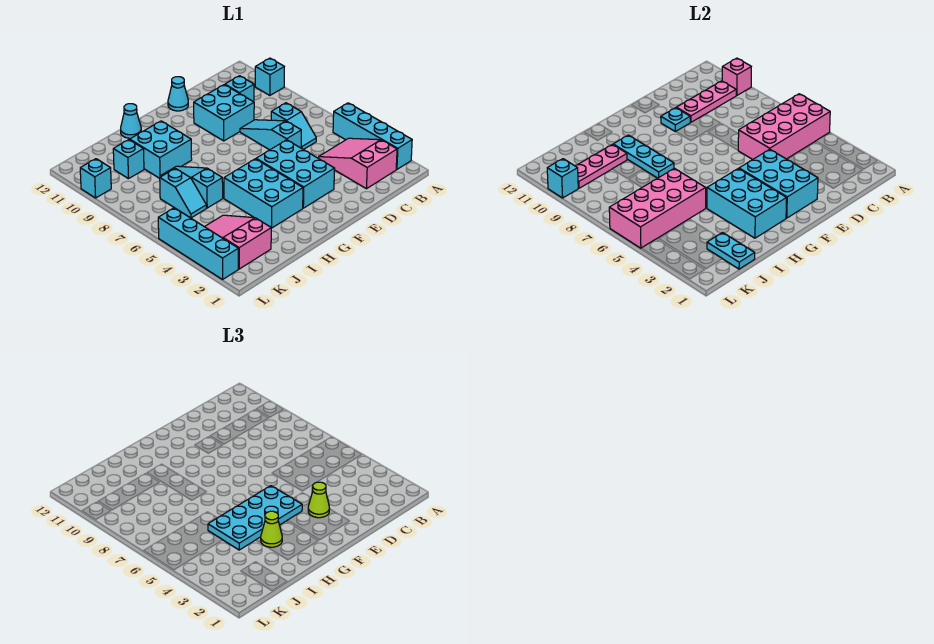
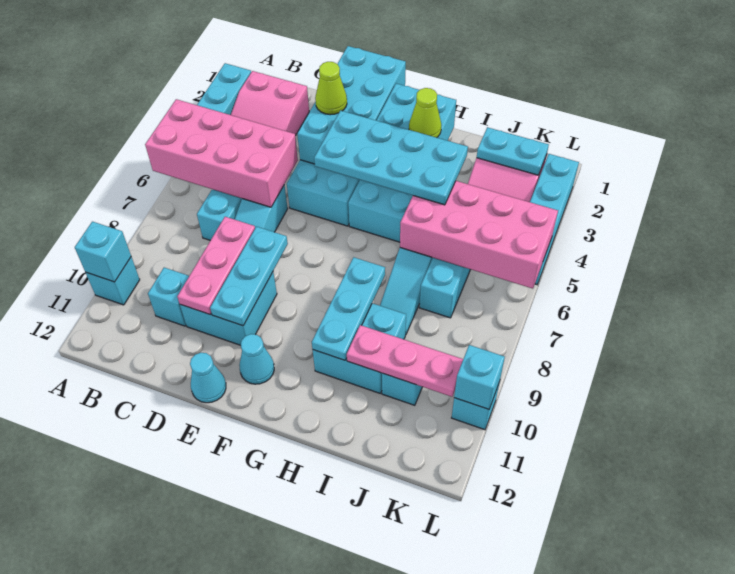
pink 1x1 brick [722,58,751,95] -> cyan 1x1 brick [75,222,131,282]
pink 1x3 plate [676,81,736,122] -> pink 1x3 plate turned to [177,217,255,314]
cyan 2x3 brick [739,149,818,218] -> cyan 2x4 brick [297,46,406,164]
cyan 1x1 plate [661,108,690,132] -> cyan 1x3 plate [210,227,288,326]
cyan 1x1 cone [121,104,141,138] -> cyan 1x1 cone moved to [239,334,274,384]
cyan 1x2 plate [707,233,755,269] -> cyan 1x2 plate turned to [477,127,549,175]

